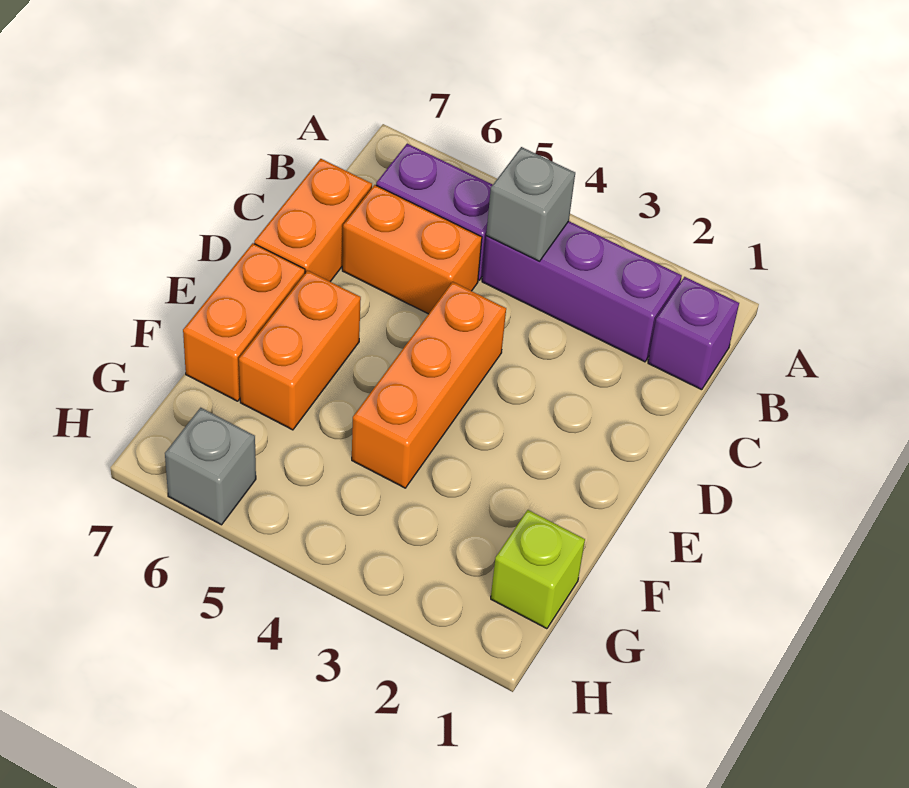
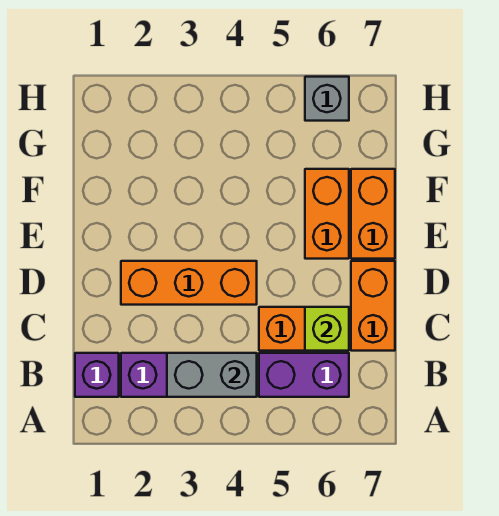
grey 1x1 brick [486,147,575,261] -> grey 1x2 brick [167,353,257,397]
orange 1x3 brick [352,282,506,488] -> orange 1x3 brick turned to [121,261,257,305]
lime 1x1 brick [491,510,585,629] -> lime 1x1 brick moved to [305,307,349,351]

